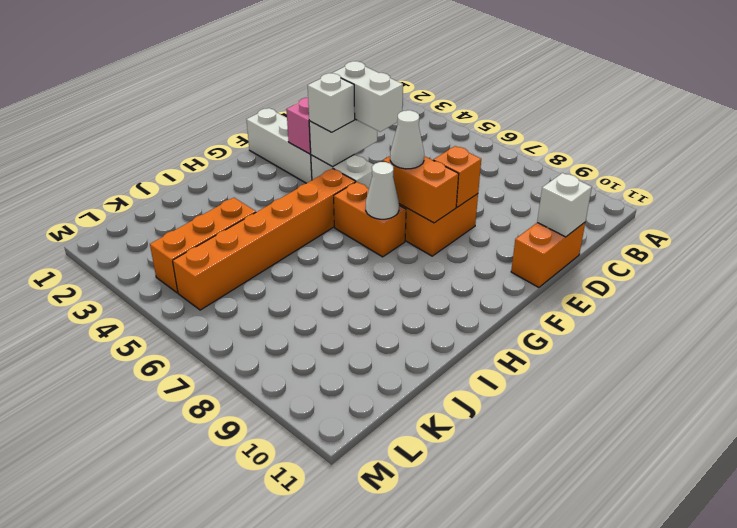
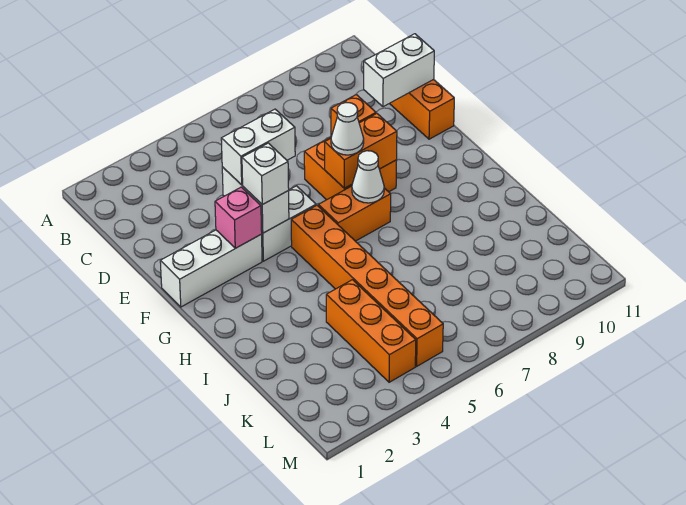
white 1x1 brick [537,173,592,237] -> white 1x2 brick [364,34,434,107]

